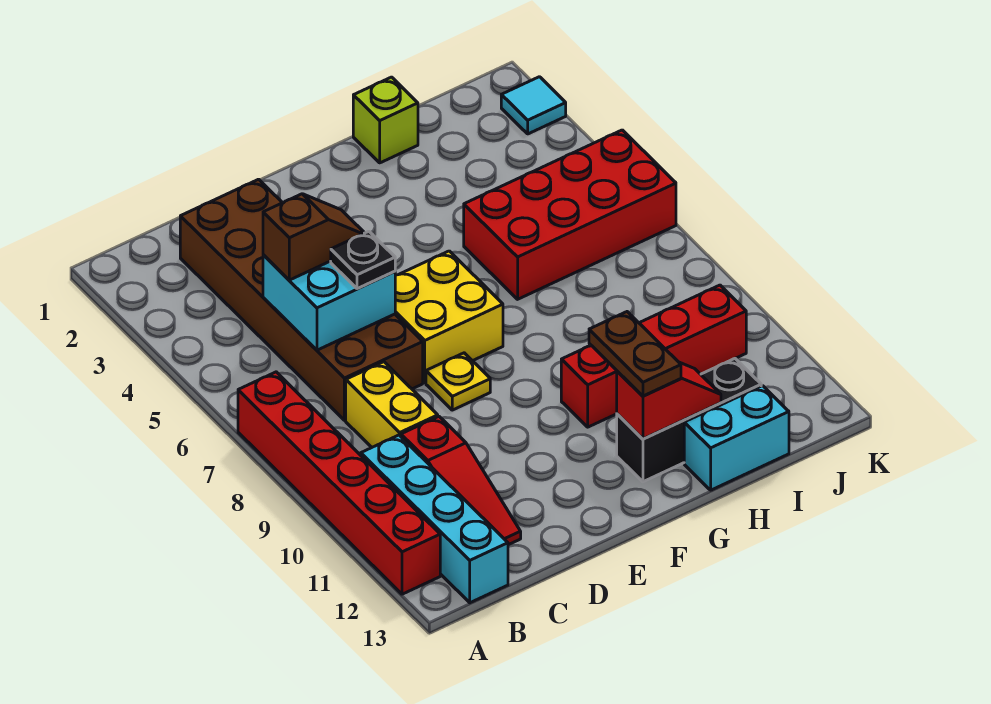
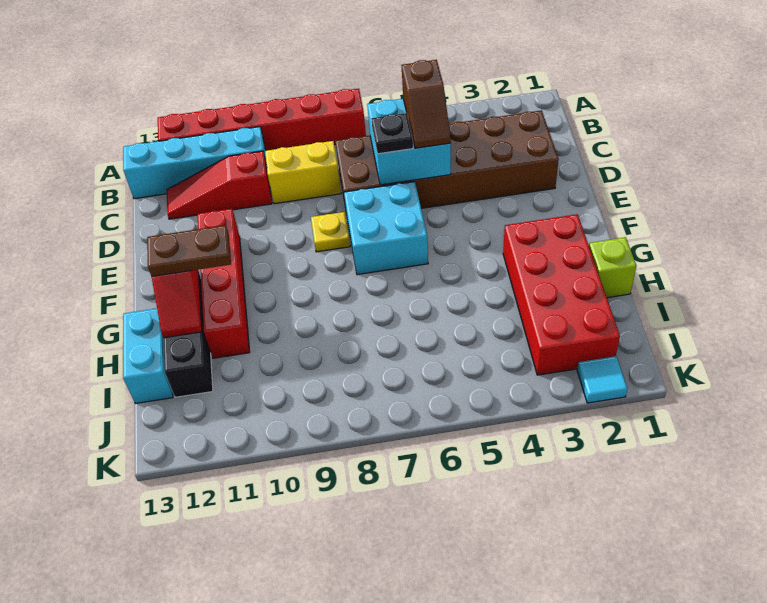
yellow 2x2 brick [395,251,503,383] -> cyan 2x2 brick [344,182,428,275]
red 1x4 brick [561,285,746,427] -> red 1x4 brick moved to [197,209,250,358]
red 2x4 brick [464,130,676,299] -> red 2x4 brick moved to [503,214,620,375]

